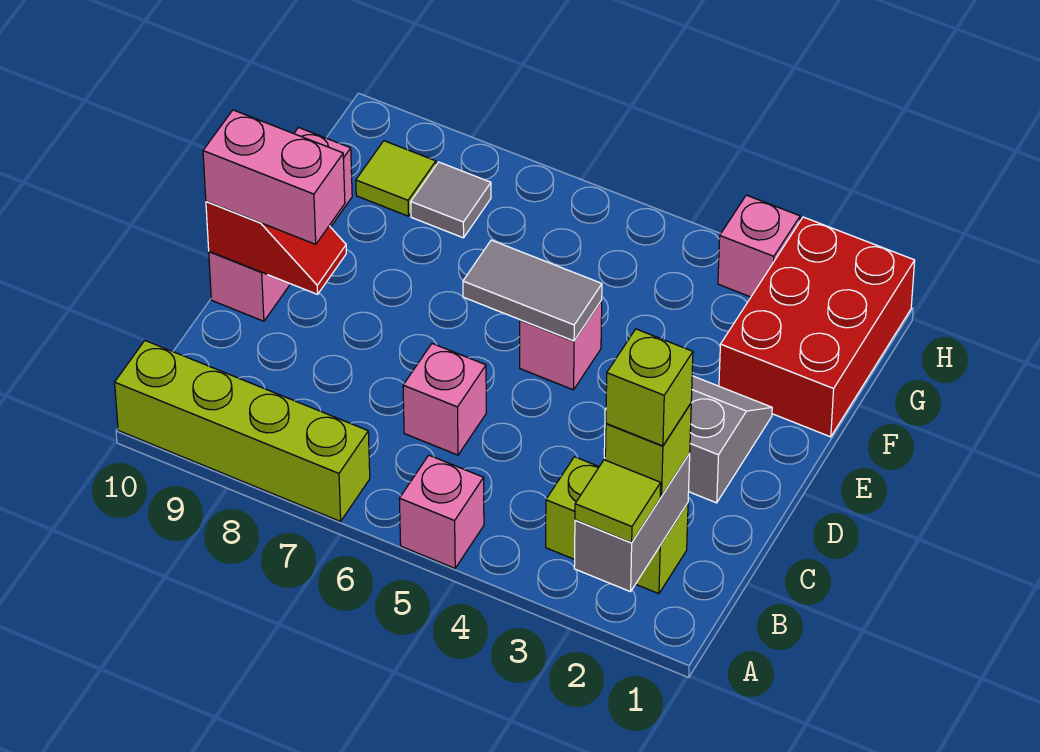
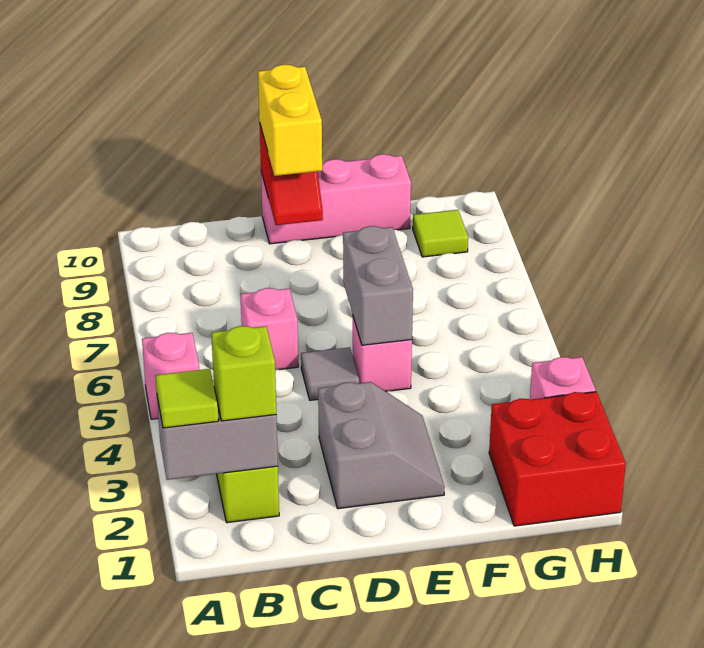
lime 1x4 brick [115,341,370,521] -> none
lime 1x1 brick [606,329,693,446] -> none
pink 1x2 brick [203,110,345,244] -> yellow 1x2 brick [258,65,322,176]
grey 1x2 tile [463,240,602,341] -> grey 1x2 brick [343,226,413,345]
red 2x3 brick [719,217,915,437] -> red 2x2 brick [489,392,626,526]
grey 1x1 tile [411,162,491,238] -> grey 1x1 tile moved to [301,347,359,400]

